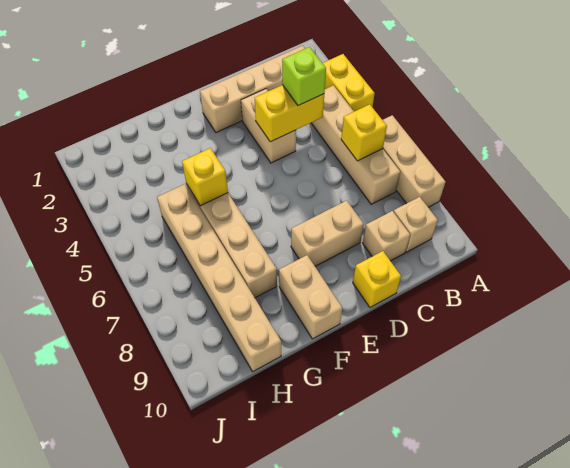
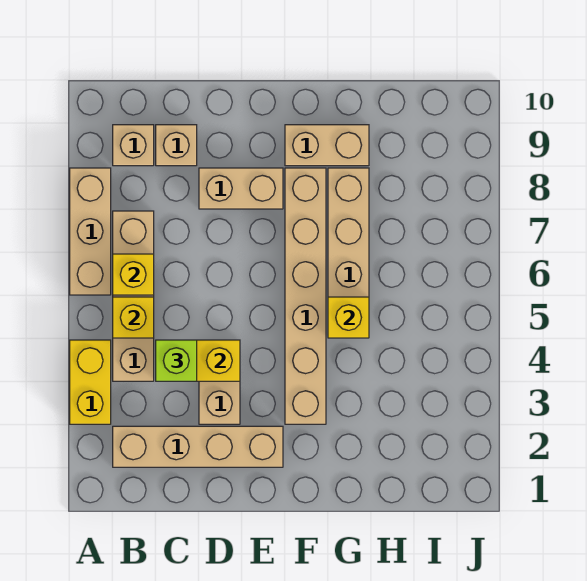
yellow 1x1 brick [353,251,401,307] -> yellow 1x1 brick moved to [113,297,154,338]
tan 1x2 brick [279,255,342,339] -> tan 1x2 brick turned to [285,125,369,166]
tan 1x6 brick [157,184,281,371] -> tan 1x6 brick moved to [285,168,326,424]

